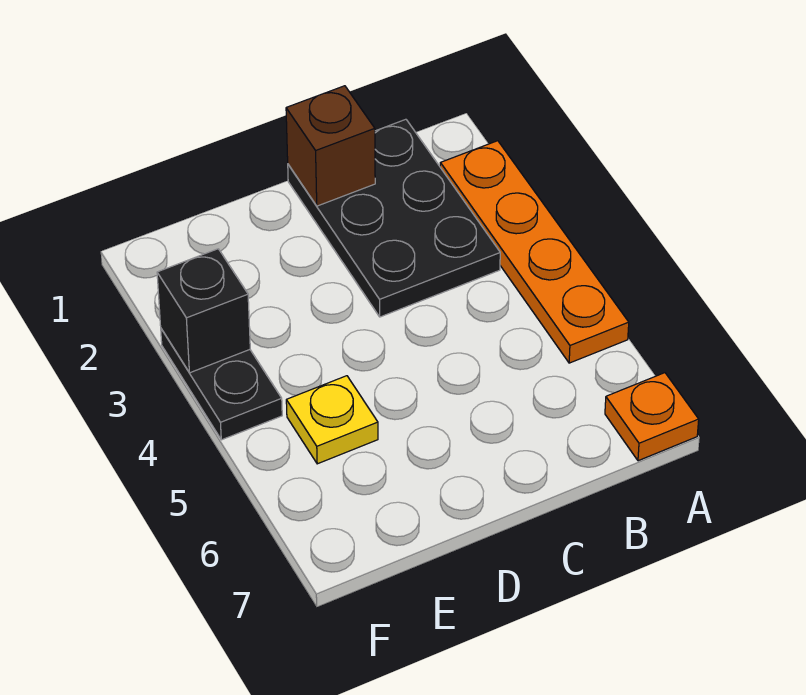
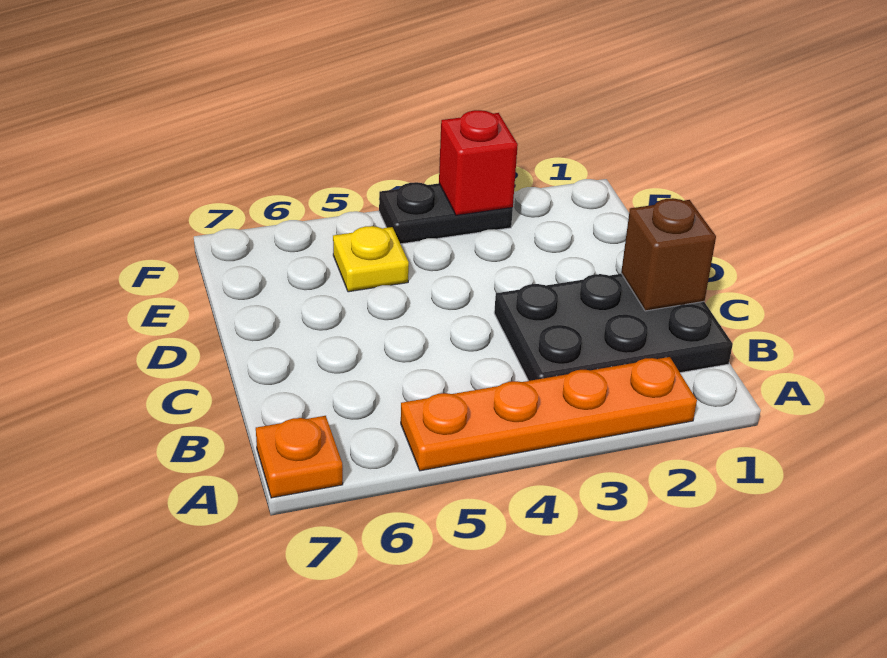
black 1x1 brick [157,249,250,373] -> red 1x1 brick [439,110,518,215]

